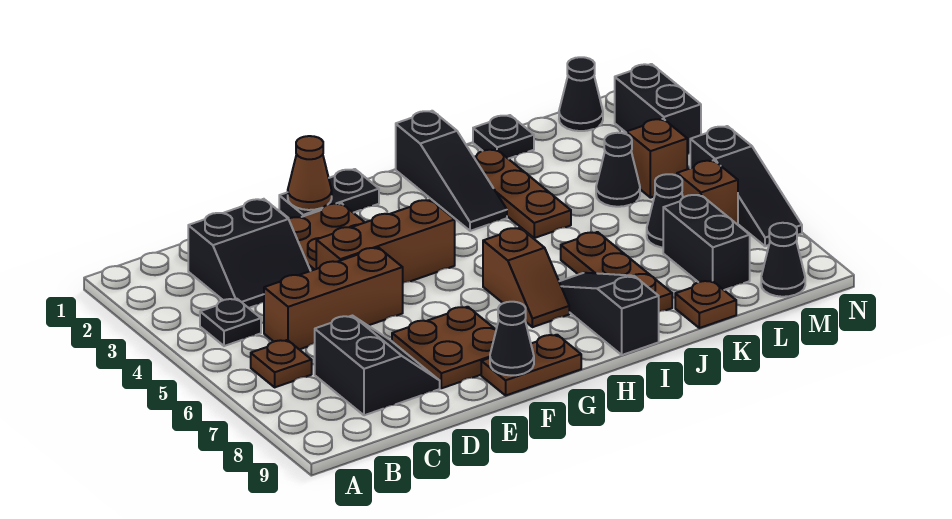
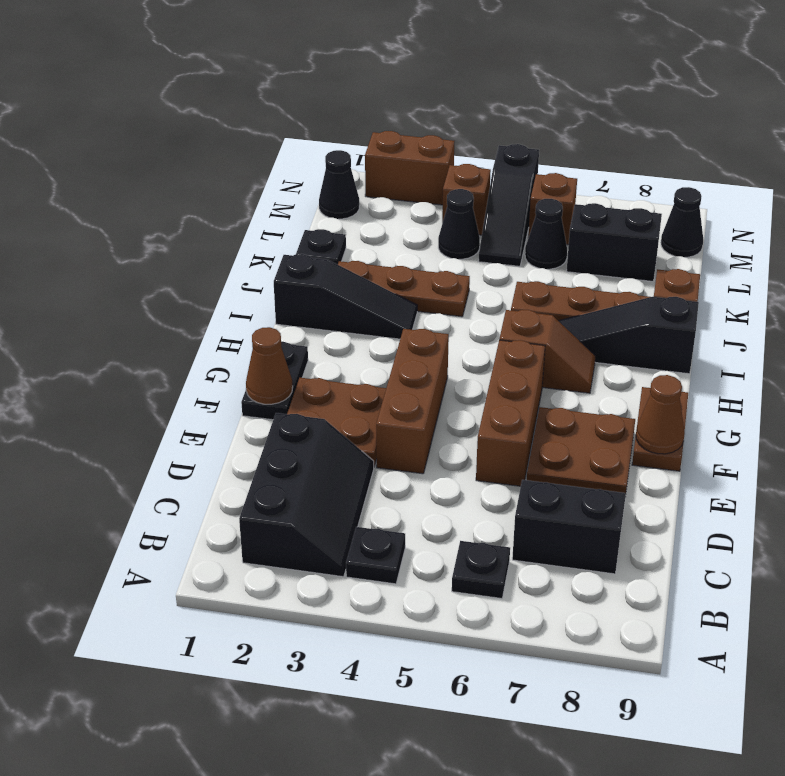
brown 1x1 plate [251,340,312,387] -> black 1x1 plate [452,541,510,599]
black 2x2 slope [188,199,310,308] -> black 2x3 slope [239,413,374,577]
brown 1x3 brick [264,247,403,349] -> brown 1x3 brick moved to [476,340,545,486]
black 1x1 cone [490,302,534,375] -> brown 1x1 cone [636,375,685,454]
black 1x2 brick [615,64,701,154] -> brown 1x2 brick [365,131,454,205]
black 1x3 slope [690,126,802,246] -> black 1x3 slope turned to [479,144,539,266]

